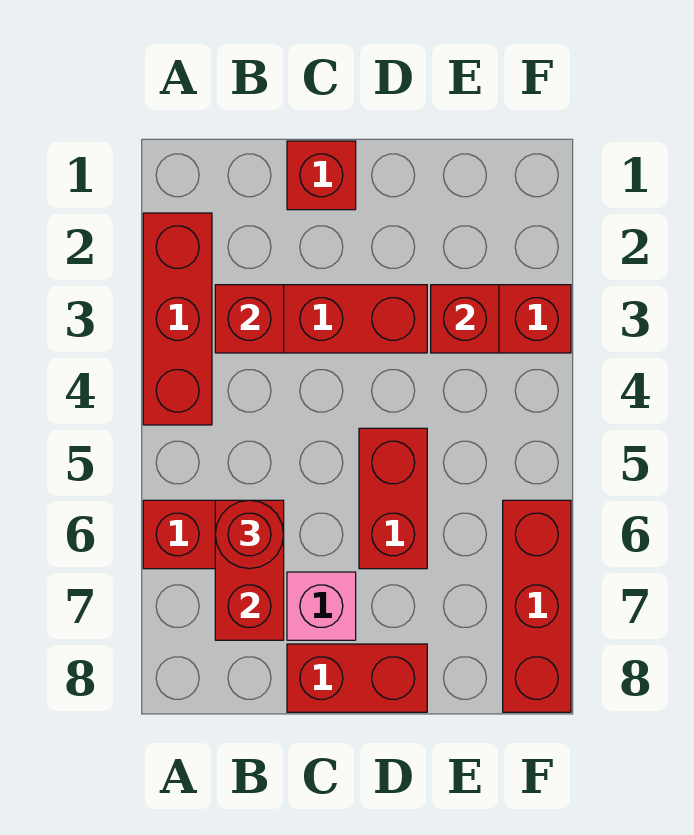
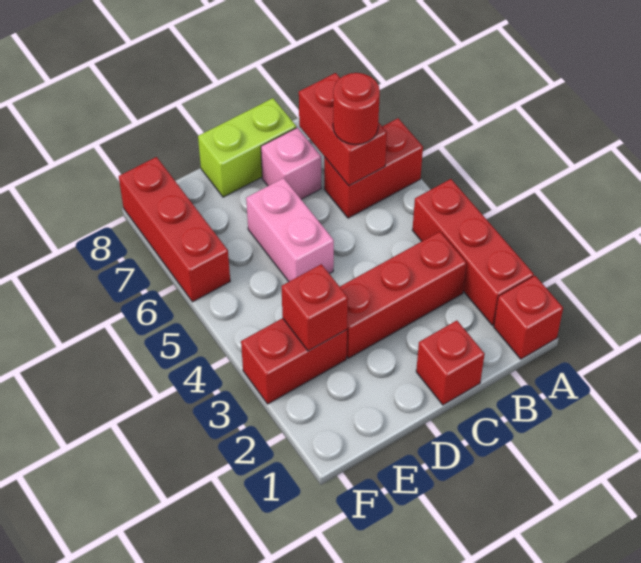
red 1x1 brick [215,285,284,353] -> red 1x1 brick moved to [494,276,563,359]
red 1x2 brick [287,644,427,712] -> lime 1x2 brick [198,98,296,197]
red 1x2 brick [359,428,427,569] -> pink 1x2 brick [246,178,334,281]

